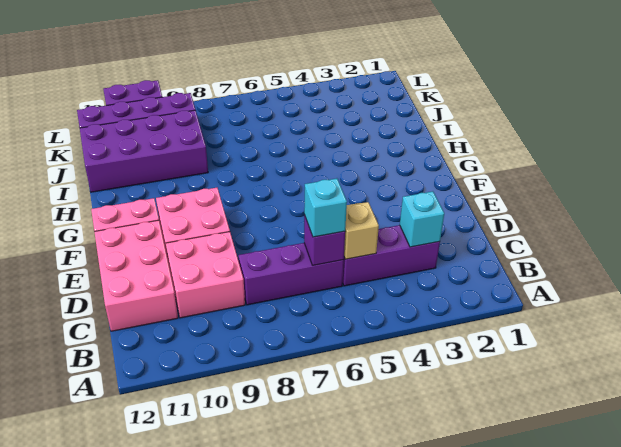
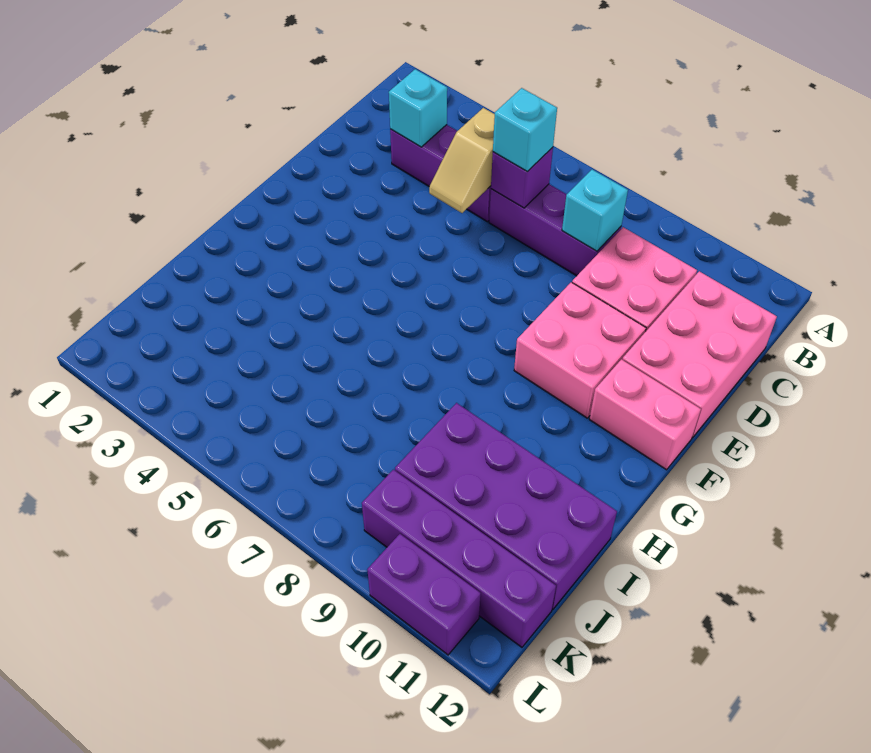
none -> cyan 1x1 brick [562,170,628,251]

